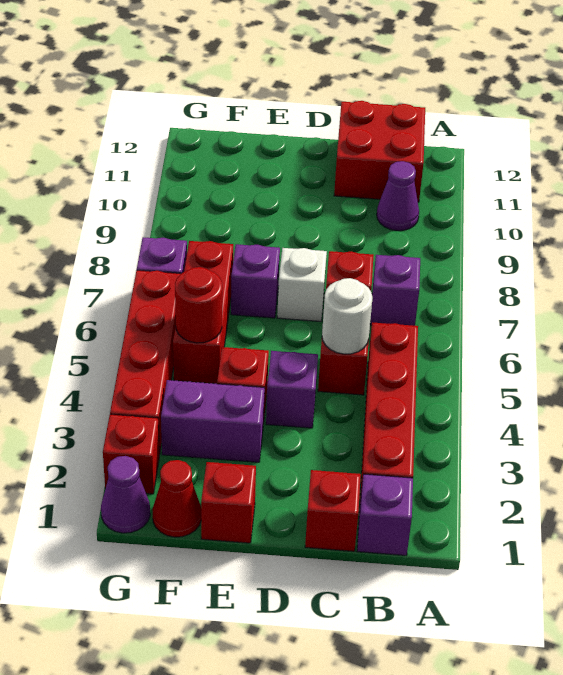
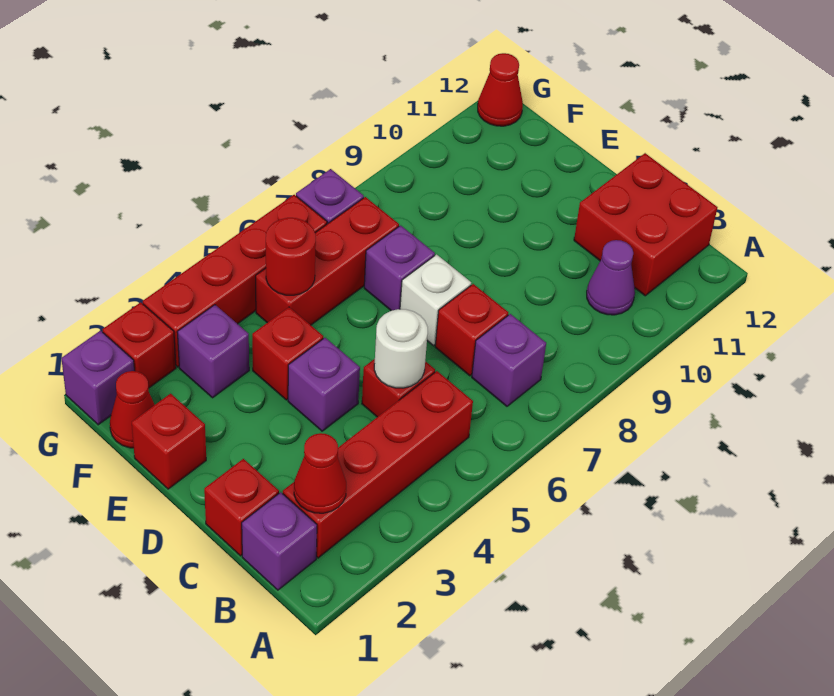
none -> red 1x1 cone [294,433,346,513]
purple 1x2 brick [161,380,265,462] -> purple 1x1 brick [177,305,249,398]
purple 1x1 cone [101,456,150,533] -> purple 1x1 brick [61,331,134,425]
none -> red 1x1 cone [478,53,523,126]

